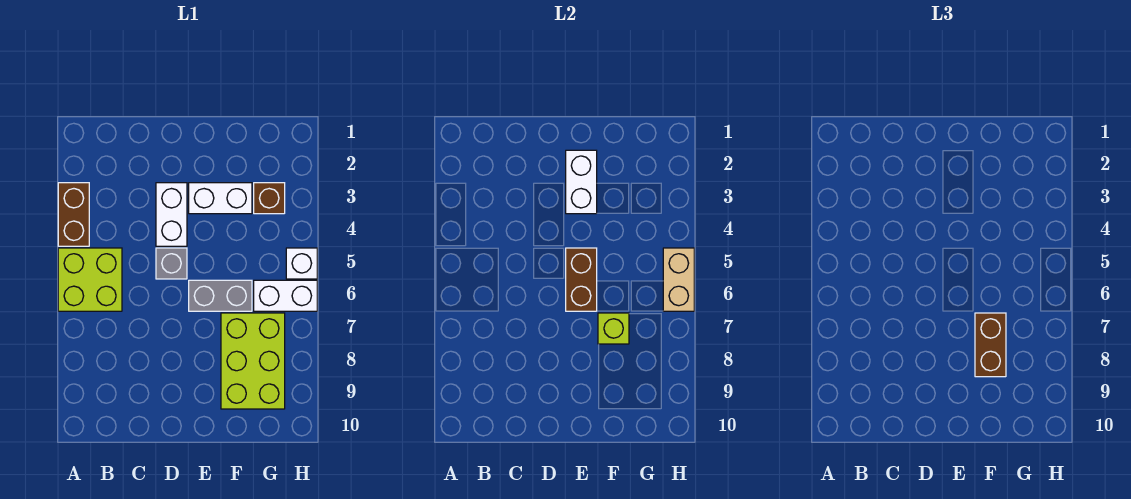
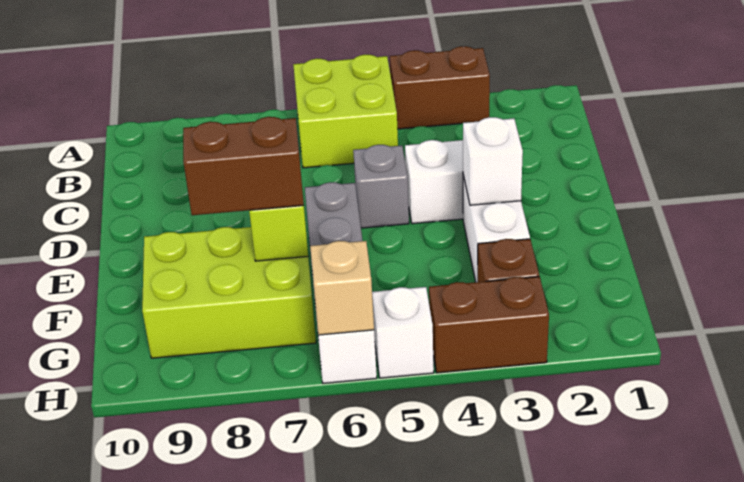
white 1x2 brick [566,150,597,214] -> white 1x1 brick [463,117,523,205]
brown 1x2 brick [566,248,597,311] -> brown 1x2 brick moved to [429,277,549,373]
tan 1x2 brick [663,248,694,311] -> tan 1x1 brick [310,241,374,335]

